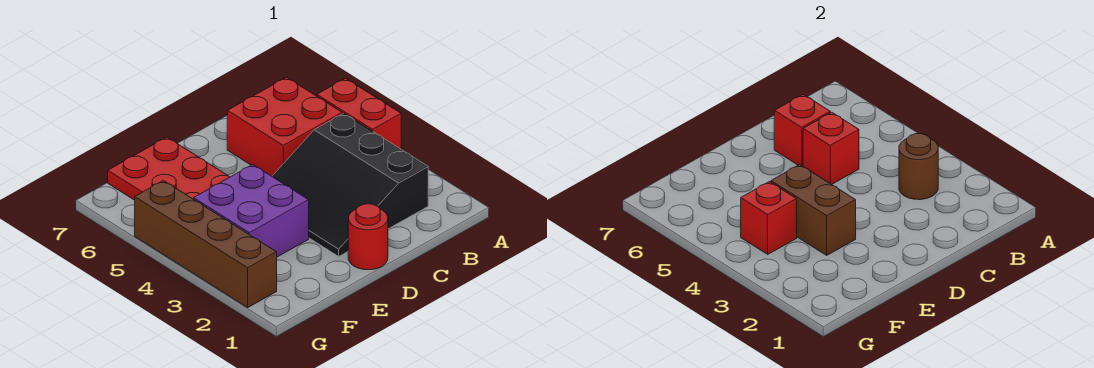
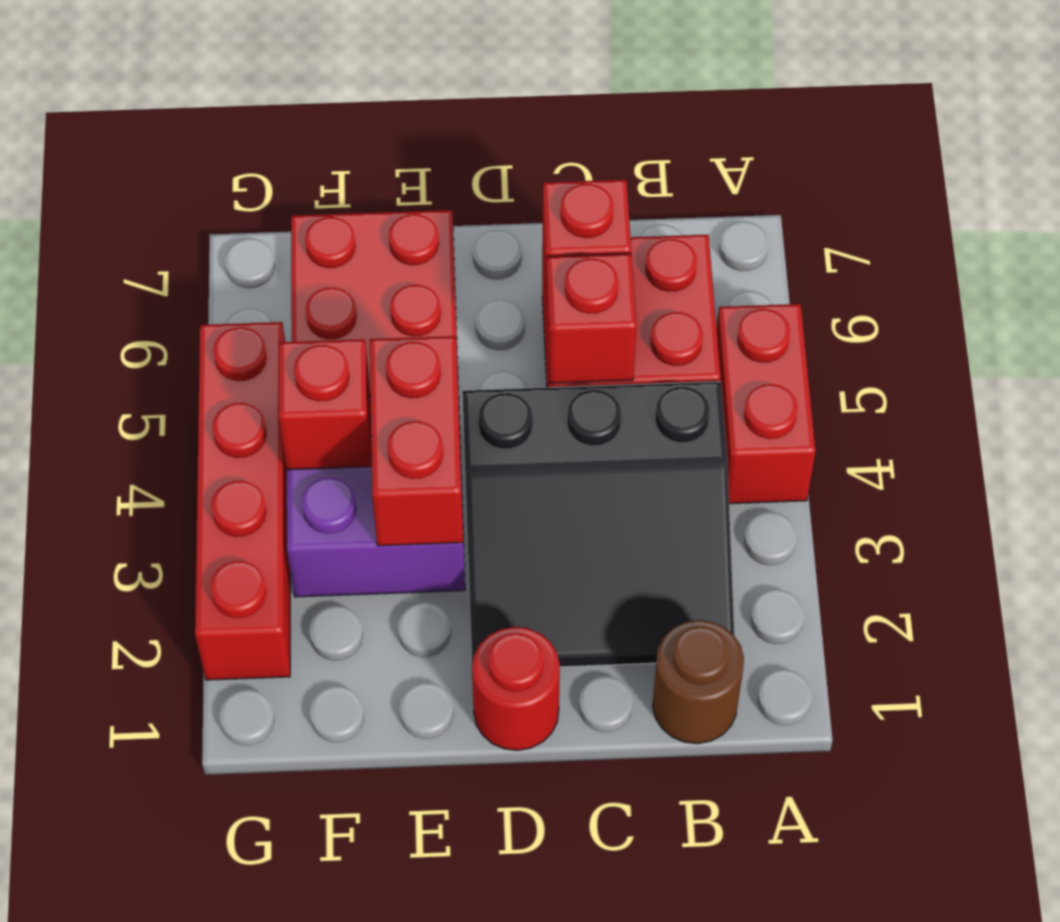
black 3x3 slope [272,113,428,256] -> black 3x3 slope turned to [462,381,734,667]
brown 1x1 round brick [899,134,938,200] -> brown 1x1 round brick moved to [652,620,744,744]
brown 1x2 brick [771,164,856,255] -> red 1x2 brick [370,336,463,546]
brown 1x4 brick [135,181,277,308] -> red 1x4 brick [195,322,290,680]

